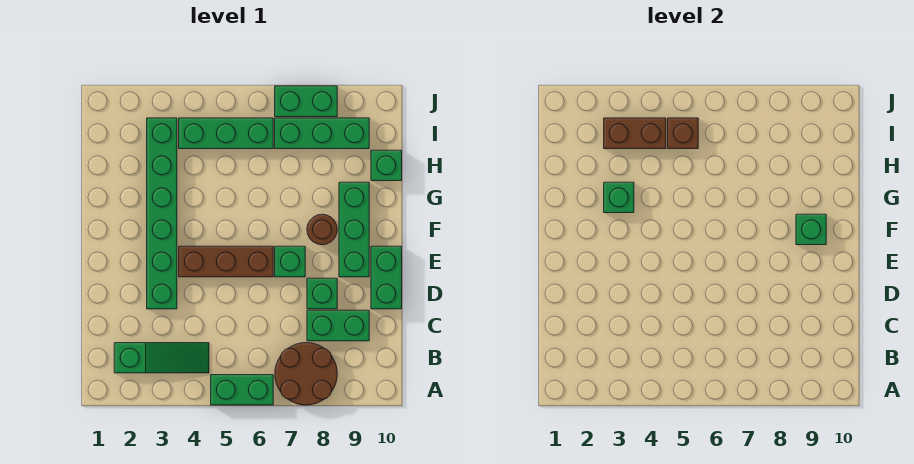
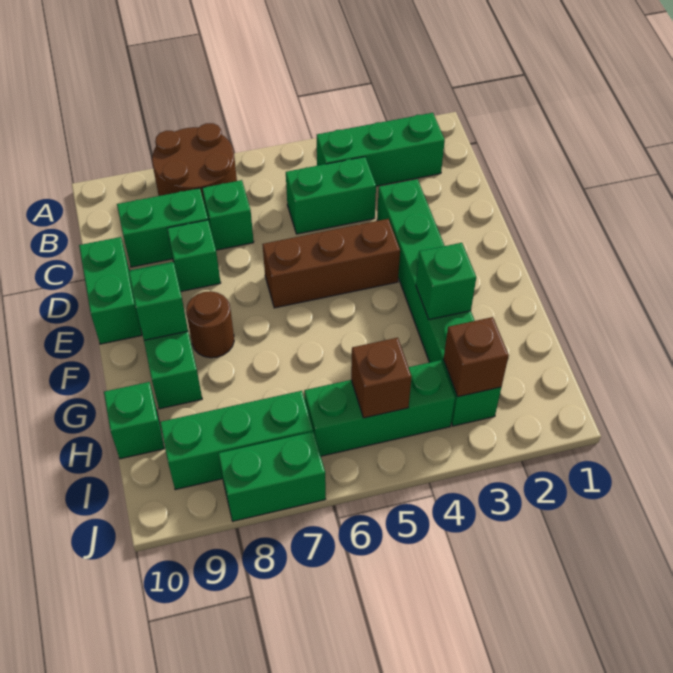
green 1x2 brick [211,375,273,405] -> green 1x2 brick moved to [286,157,376,234]
green 1x3 slope [114,343,209,373] -> green 1x3 brick [317,113,445,186]
green 1x1 brick [275,246,305,277] -> green 1x1 brick moved to [202,180,254,250]
brown 1x2 brick [604,118,666,149] -> brown 1x1 brick [443,317,509,397]

